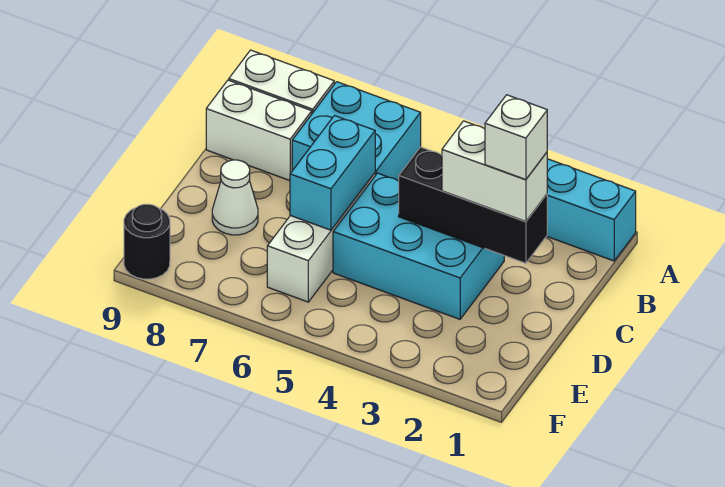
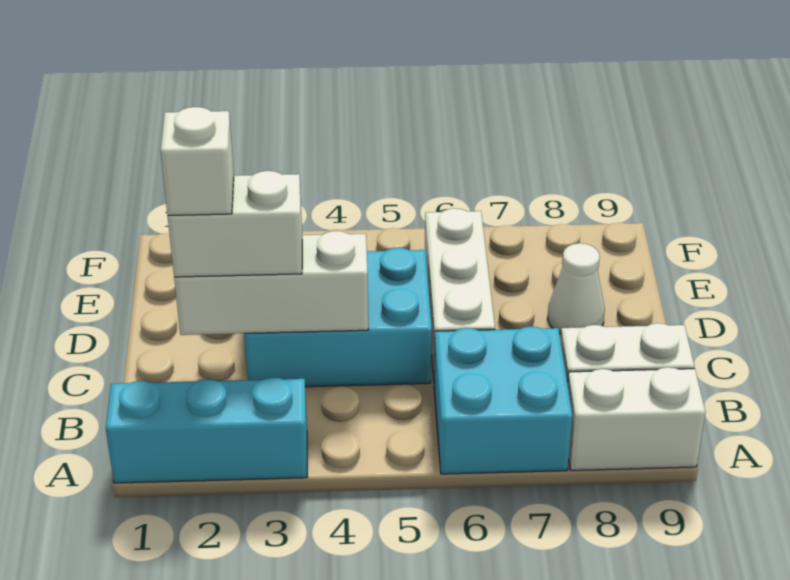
black 1x3 brick [399,147,547,263] -> white 1x3 brick [174,231,368,335]
cyan 1x2 brick [290,116,375,230] -> none
black 1x1 round brick [124,204,170,279] -> none

